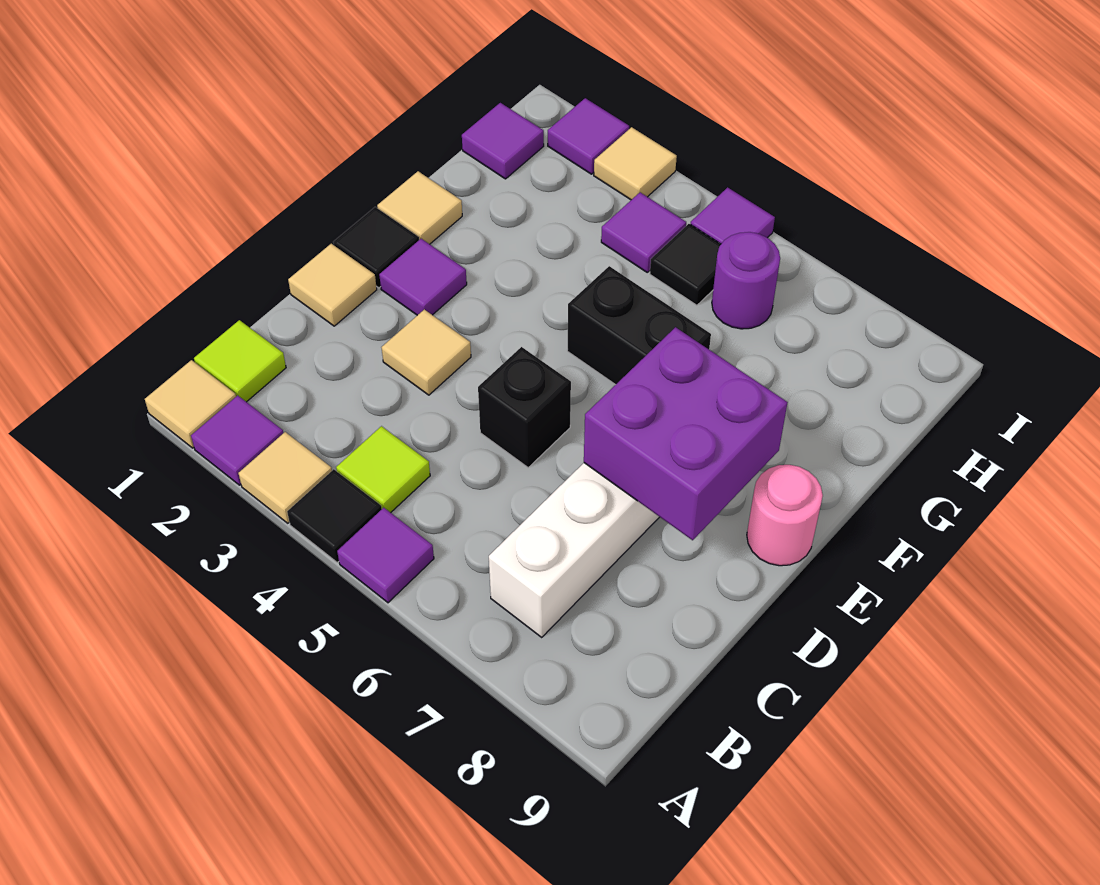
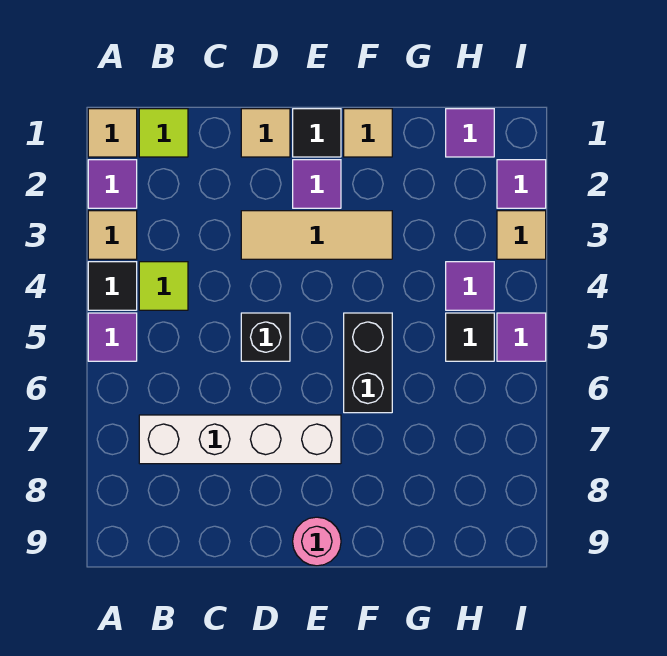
tan 1x1 tile [381,309,471,395] -> tan 1x3 tile [241,211,392,259]
purple 2x2 brick [584,327,788,540] -> none
purple 1x1 round brick [712,232,780,329] -> none

